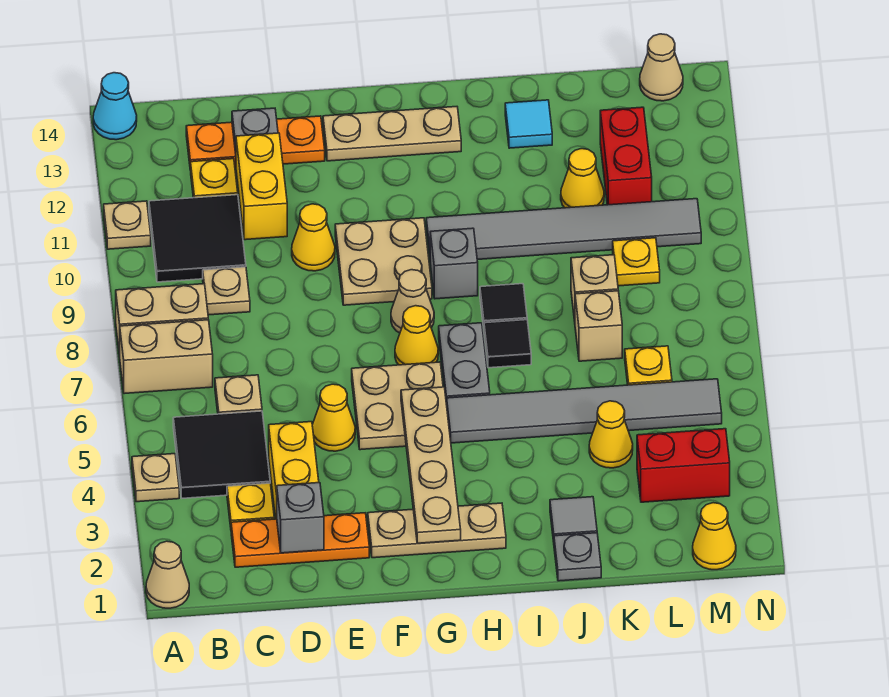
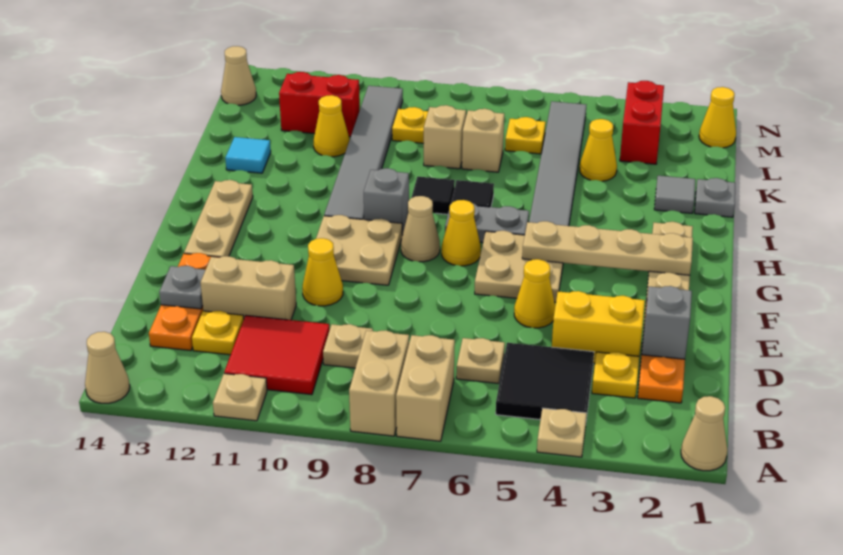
cyan 1x1 cone [93,73,137,140] -> tan 1x1 cone [85,332,130,403]
black 2x2 tile [149,195,246,282] -> red 2x2 tile [224,315,330,395]
yellow 1x2 brick [236,133,287,240] -> tan 1x2 brick [200,256,296,320]

